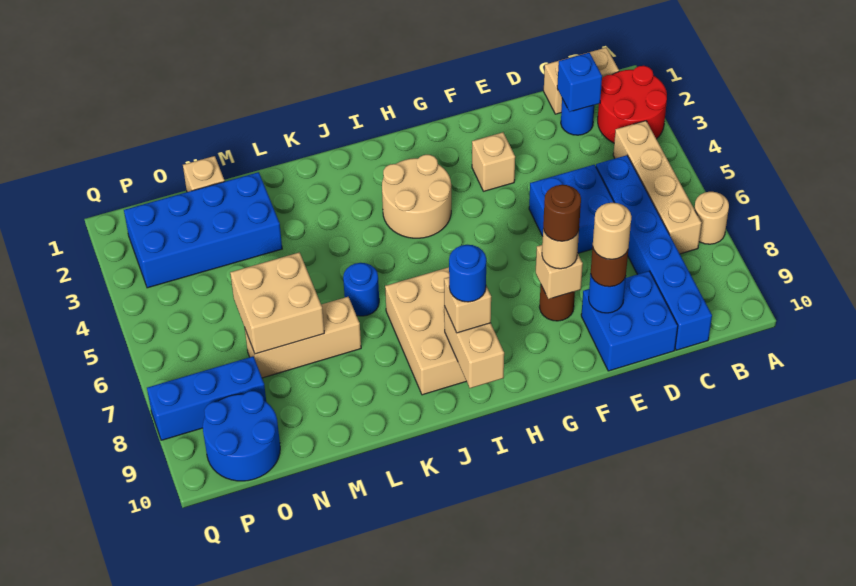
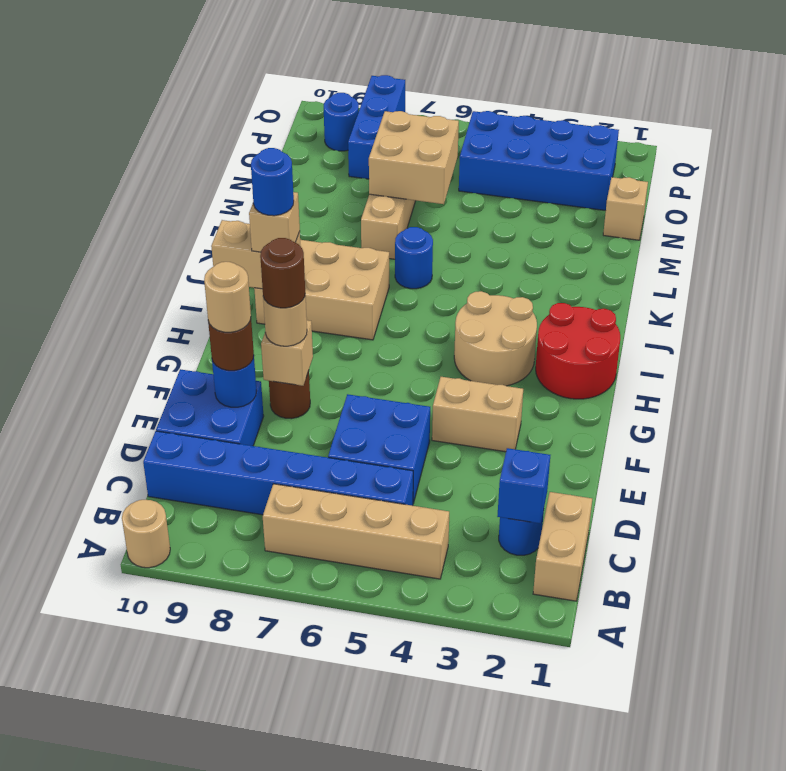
red 2x2 round brick [598,66,667,143] -> red 2x2 round brick moved to [536,303,620,399]
tan 1x1 round brick [694,192,729,244] -> tan 1x1 round brick moved to [122,500,170,568]
tan 1x1 brick [472,132,515,191] -> tan 1x2 brick [432,377,523,452]
blue 2x4 brick [124,172,282,288] -> blue 2x4 brick turned to [459,111,619,211]
blue 2x2 round brick [203,391,280,481] -> blue 1x1 round brick [324,93,359,151]

